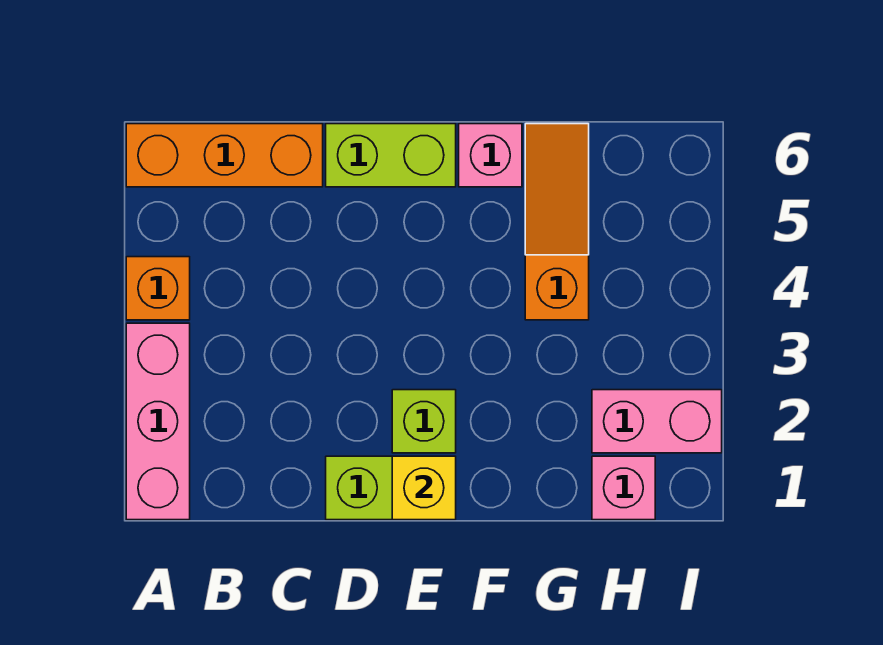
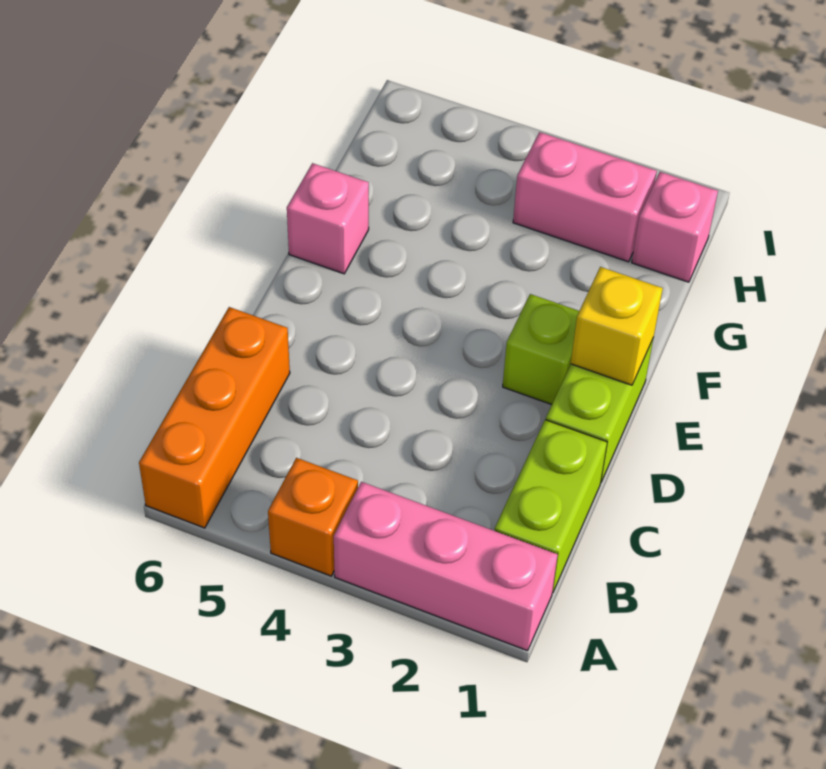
lime 1x2 brick [326,124,456,187] -> lime 1x2 brick moved to [495,420,607,593]
orange 1x3 slope [525,124,589,320] -> none
pink 1x2 brick [592,390,722,453] -> pink 1x2 brick turned to [513,132,657,262]

